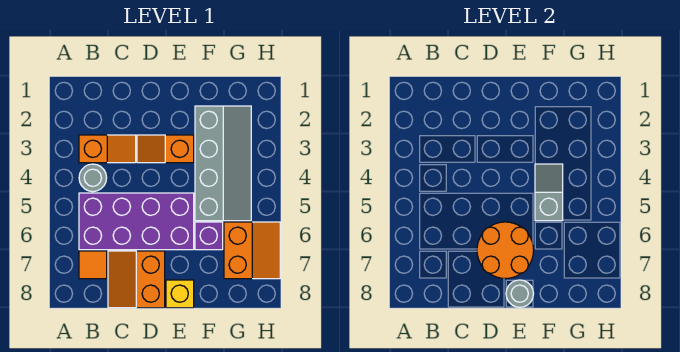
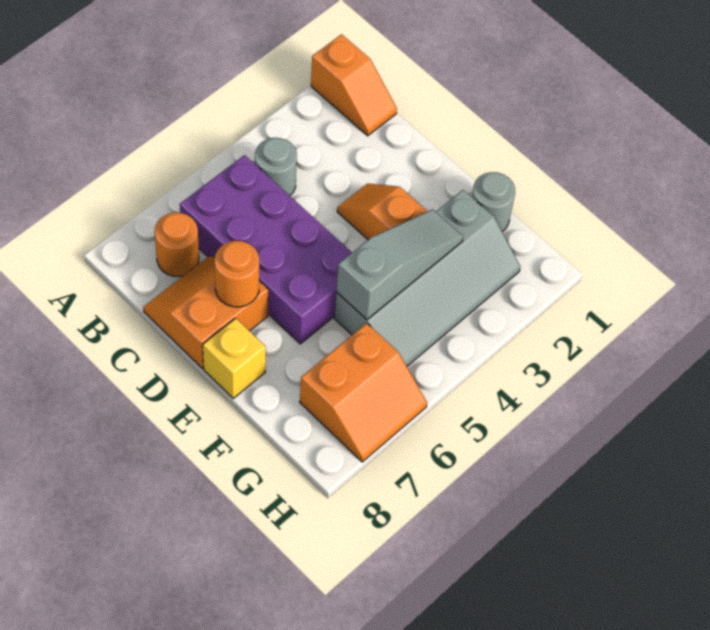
orange 1x2 slope [79,135,136,163] -> orange 1x2 slope moved to [311,34,397,136]
orange 1x1 tile [79,251,107,279] -> orange 1x1 round brick [155,213,199,277]
orange 2x2 round brick [477,222,534,279] -> orange 1x1 round brick [215,241,259,307]
grey 1x1 round brick [506,280,534,307] -> grey 1x1 round brick moved to [472,172,515,232]
grey 1x2 slope [535,164,563,221] -> grey 1x3 slope [336,209,463,320]
purple 1x1 brick [195,222,223,250] -> none

